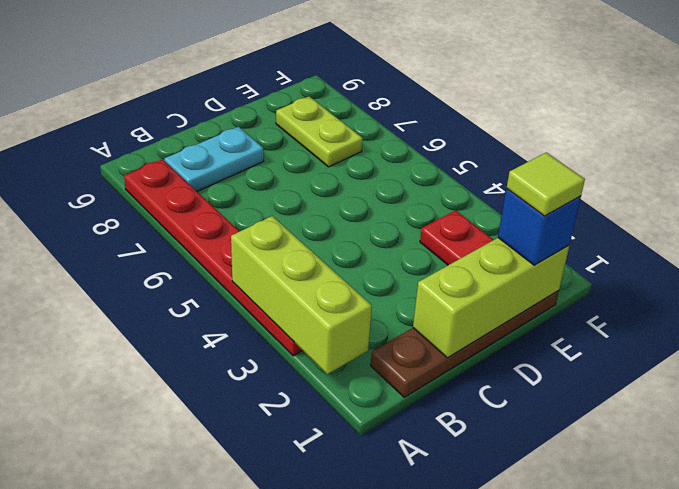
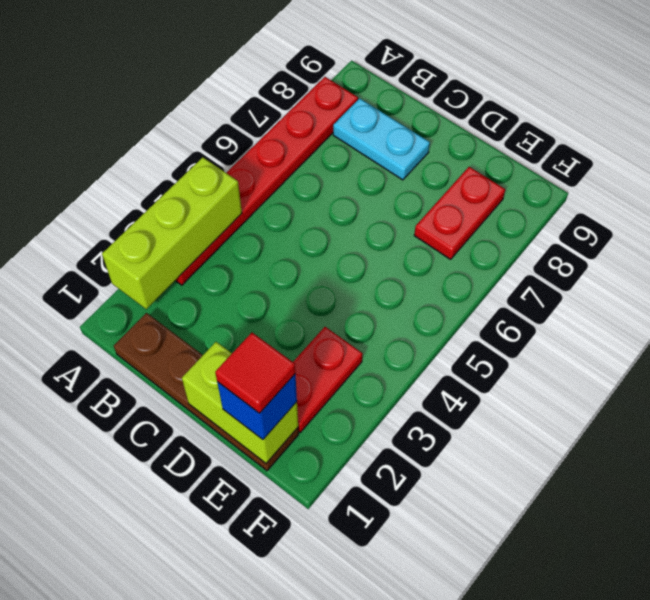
lime 1x3 brick [413,238,569,358] -> lime 1x2 brick [182,342,298,463]
lime 1x1 tile [507,152,585,216] -> red 1x1 tile [215,333,295,413]
lime 1x2 plate [276,96,363,167] -> red 1x2 plate [414,167,505,259]

